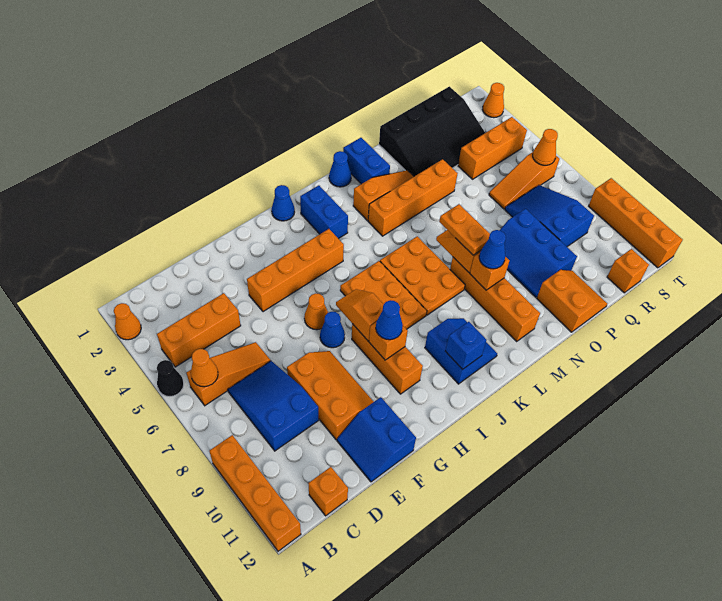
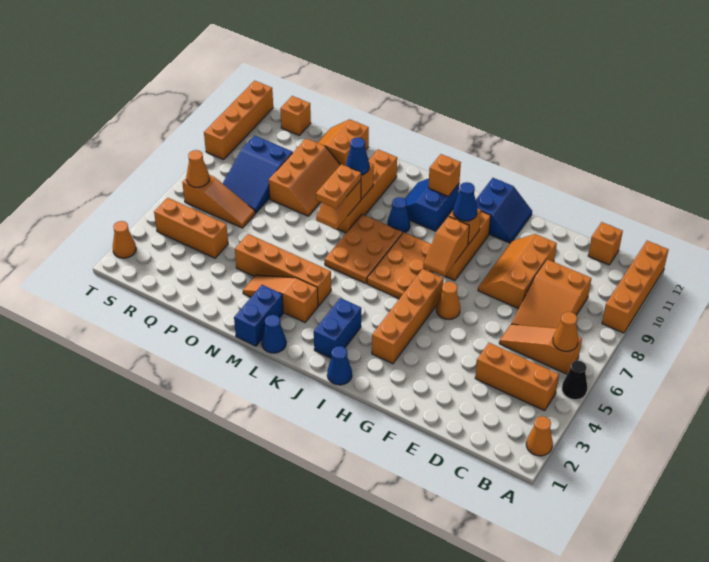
blue 2x3 slope [228,361,319,451] -> orange 2x3 slope [511,259,591,328]
blue 2x2 slope [337,397,416,482] -> blue 2x2 slope moved to [476,178,532,243]
orange 1x4 brick [247,229,344,312] -> orange 1x4 brick turned to [372,269,444,364]
blue 1x1 cone [320,312,345,348] -> blue 1x1 cone moved to [387,197,410,233]
blue 1x1 brick [446,322,486,369] -> orange 1x1 brick [428,154,461,196]
black 3x4 slope [379,86,485,176] -> none
blue 2x3 slope [500,209,577,297] -> orange 2x3 slope [269,138,340,216]

